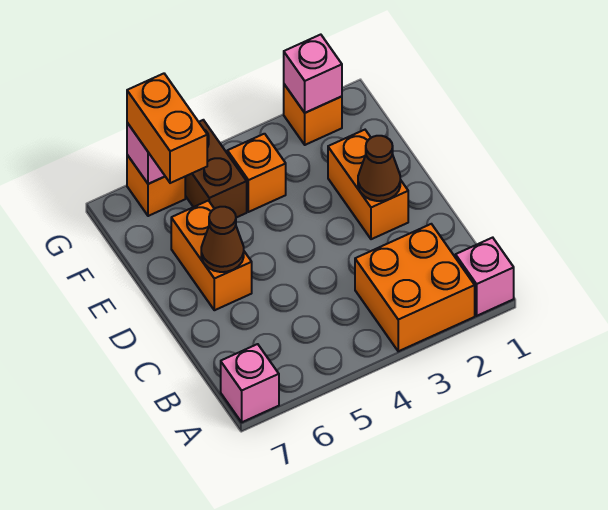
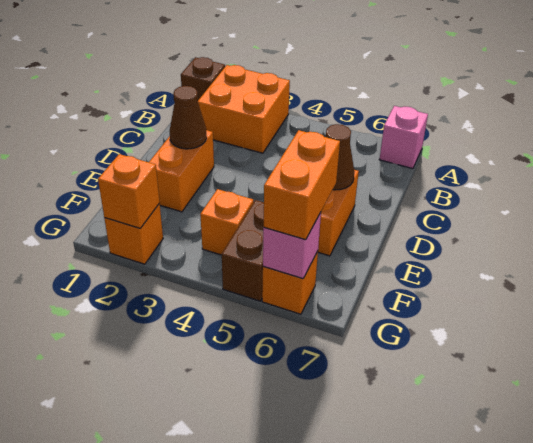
pink 1x1 brick [455,238,514,316] -> brown 1x1 brick [181,57,225,100]
pink 1x1 brick [284,35,342,113] -> orange 1x1 brick [98,154,160,228]

